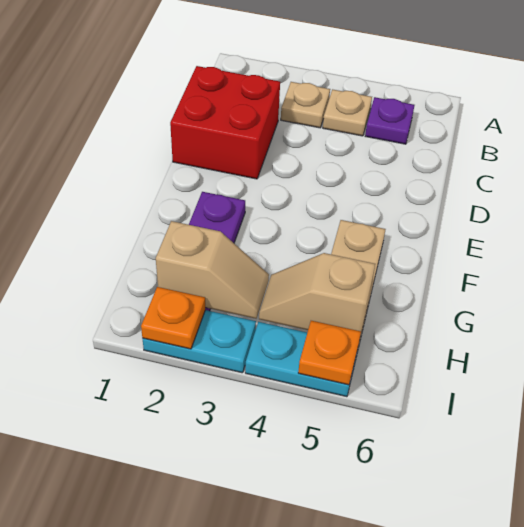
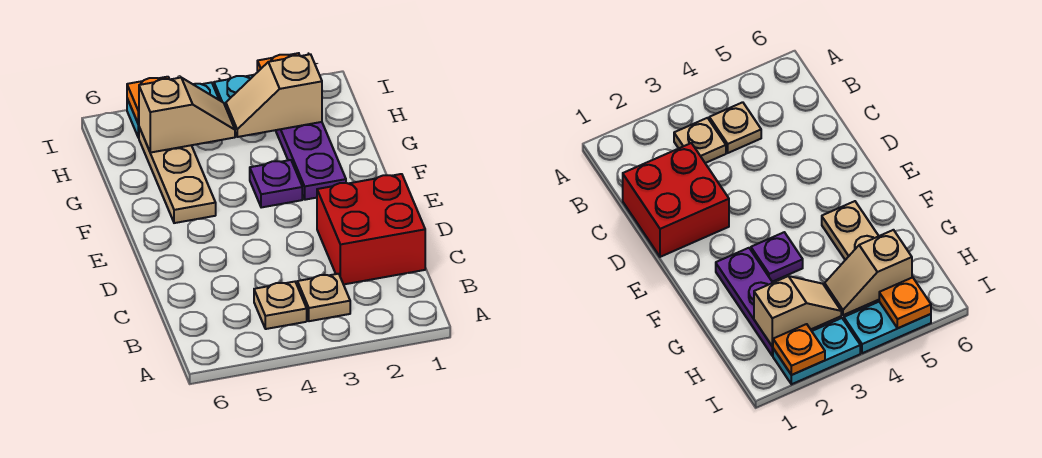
purple 1x1 plate [365,97,414,144] -> purple 1x1 plate moved to [250,160,302,208]

